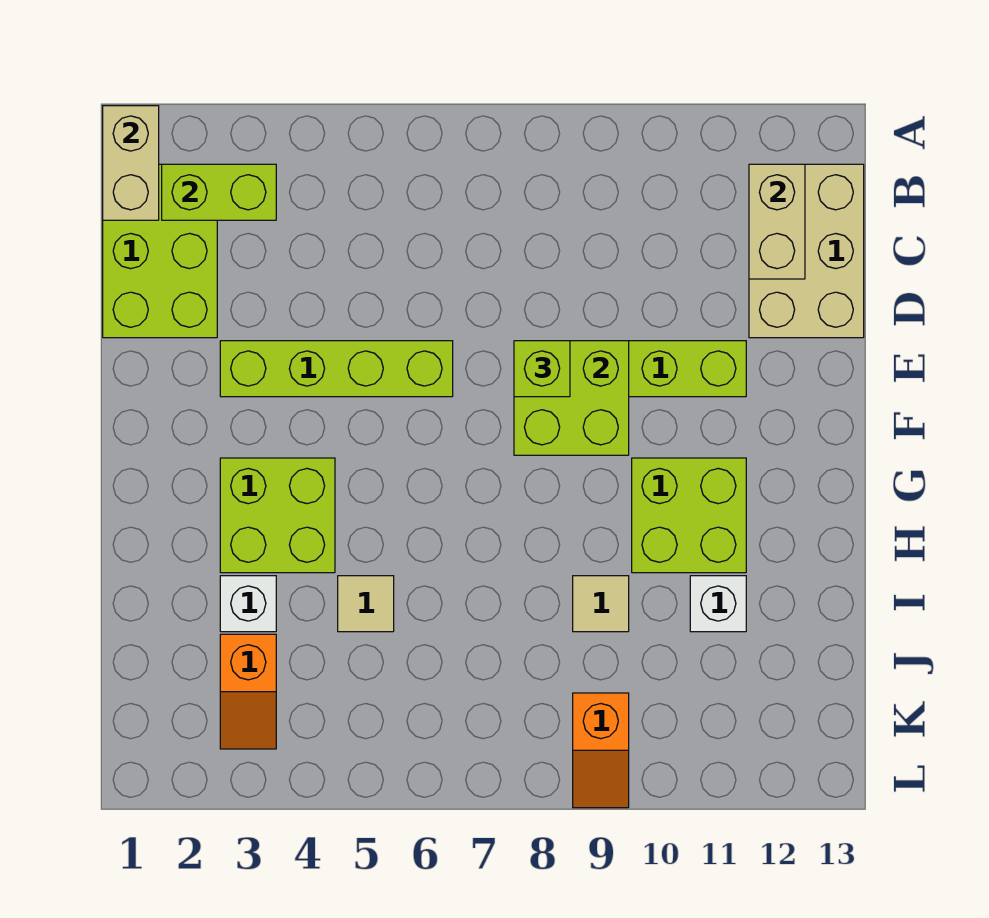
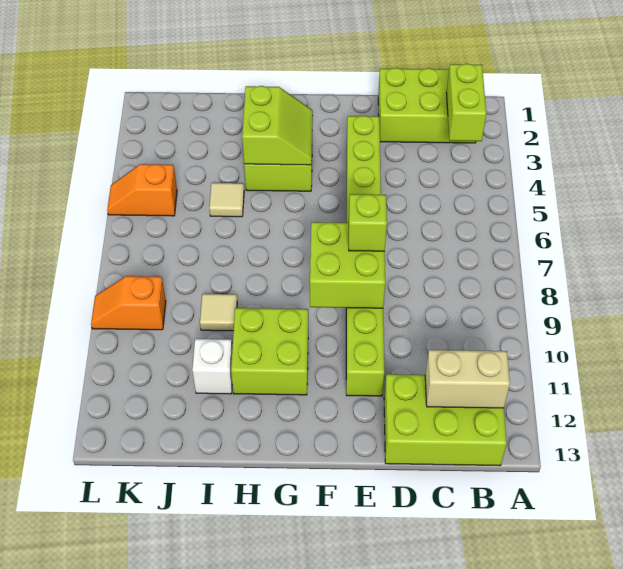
tan 1x2 brick [103,106,159,220] -> none
tan 2x3 brick [749,164,864,338] -> lime 2x3 brick [384,374,507,466]
none -> lime 2x2 slope [242,86,313,165]
white 1x1 brick [220,576,276,632] -> none
orange 1x2 slope [220,634,276,749] -> orange 1x2 slope moved to [107,164,177,216]

